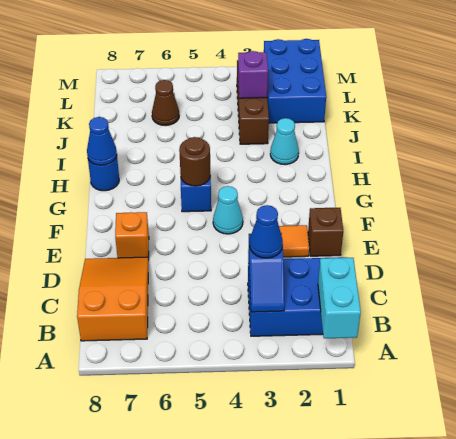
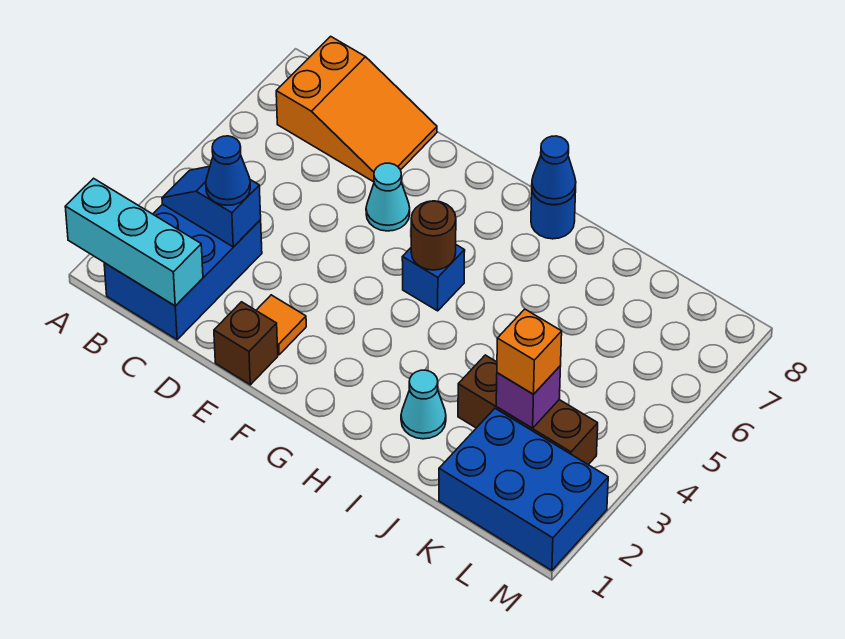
cyan 1x2 brick [318,258,361,338] -> cyan 1x3 brick [65,178,203,306]
orange 1x1 brick [115,212,149,260] -> orange 1x1 brick moved to [497,309,562,394]
cyan 1x1 cone [213,186,243,234] -> cyan 1x1 cone moved to [366,163,410,231]
brown 1x1 cone [152,80,179,126] -> none

